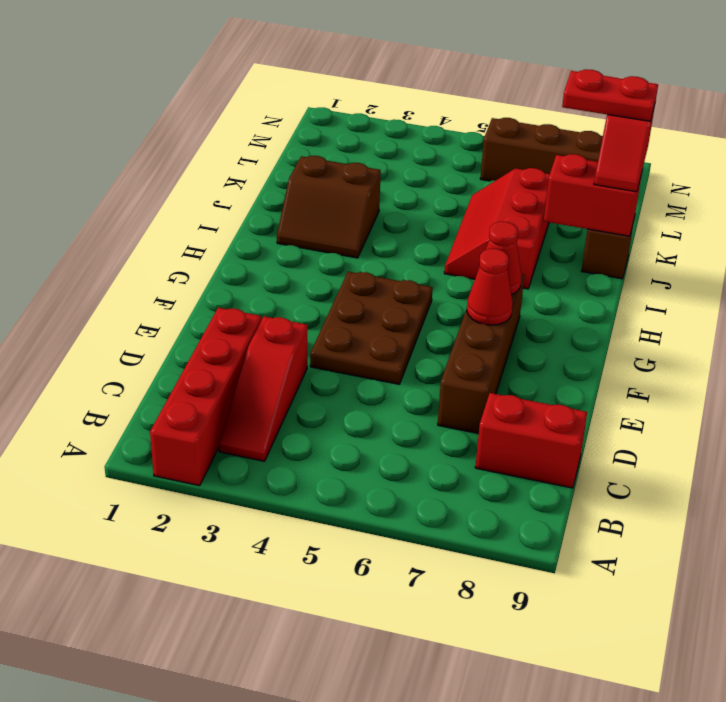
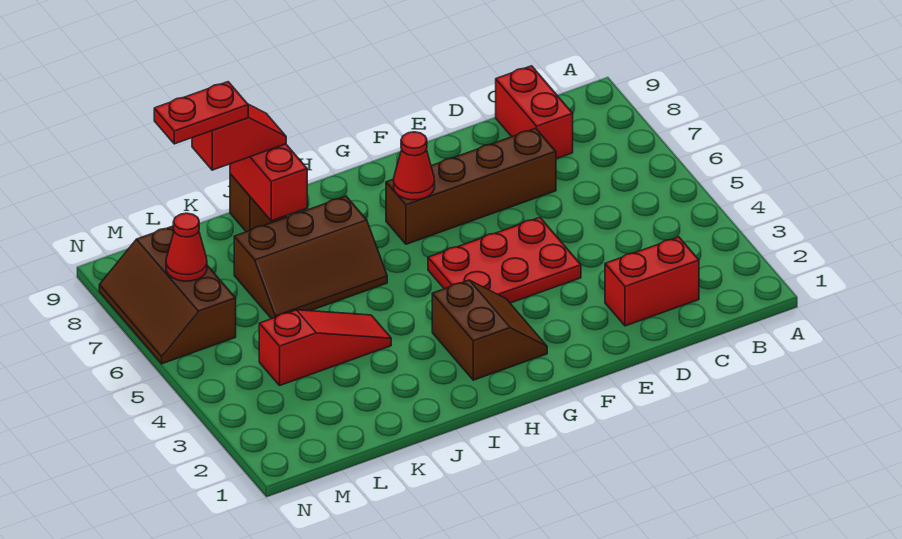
red 1x4 brick [150,308,262,486] -> red 1x2 brick [605,237,699,326]
red 1x3 slope [219,316,308,461] -> red 1x3 slope moved to [259,310,391,385]
brown 2x3 plate [310,272,433,384] -> red 2x3 plate [428,217,581,303]
red 1x1 cone [467,249,513,325] -> red 1x1 cone moved to [166,213,207,281]
brown 2x2 slope [277,156,381,258] -> brown 2x2 slope moved to [432,280,547,380]
red 2x3 slope [444,168,550,289] -> brown 2x3 slope [234,196,387,319]
red 1x2 plate [562,69,658,121] -> red 1x2 plate turned to [154,82,248,144]

